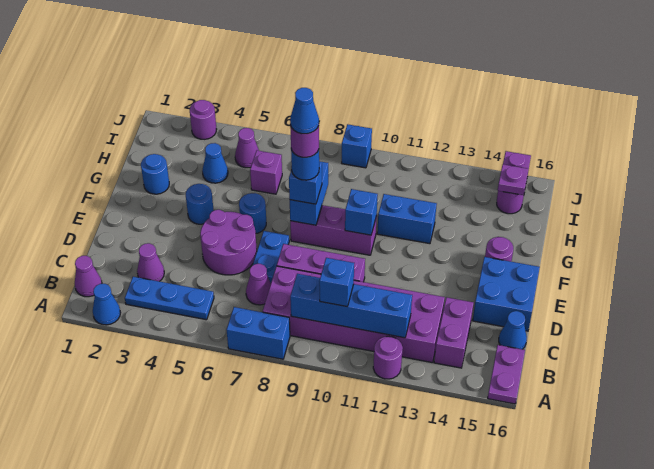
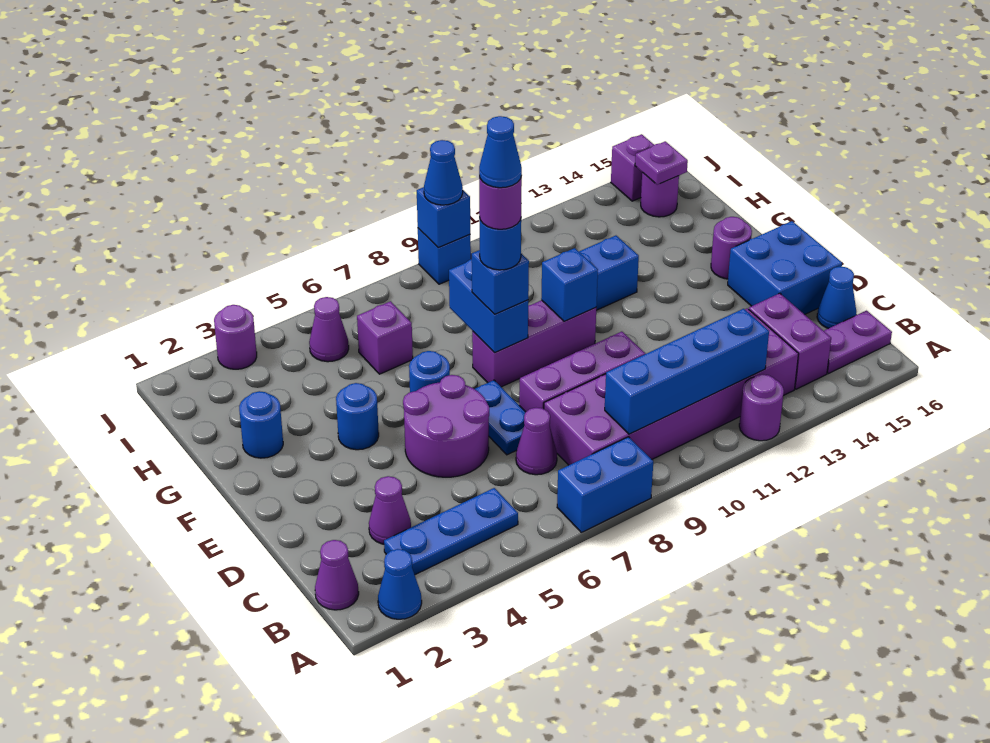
purple 1x2 plate [488,345,525,404] -> purple 1x2 plate turned to [824,311,892,374]
blue 1x1 brick [319,258,354,307] -> blue 1x1 brick moved to [417,187,470,248]
blue 1x1 cone [202,143,228,183] -> blue 1x1 cone moved to [424,140,463,205]

